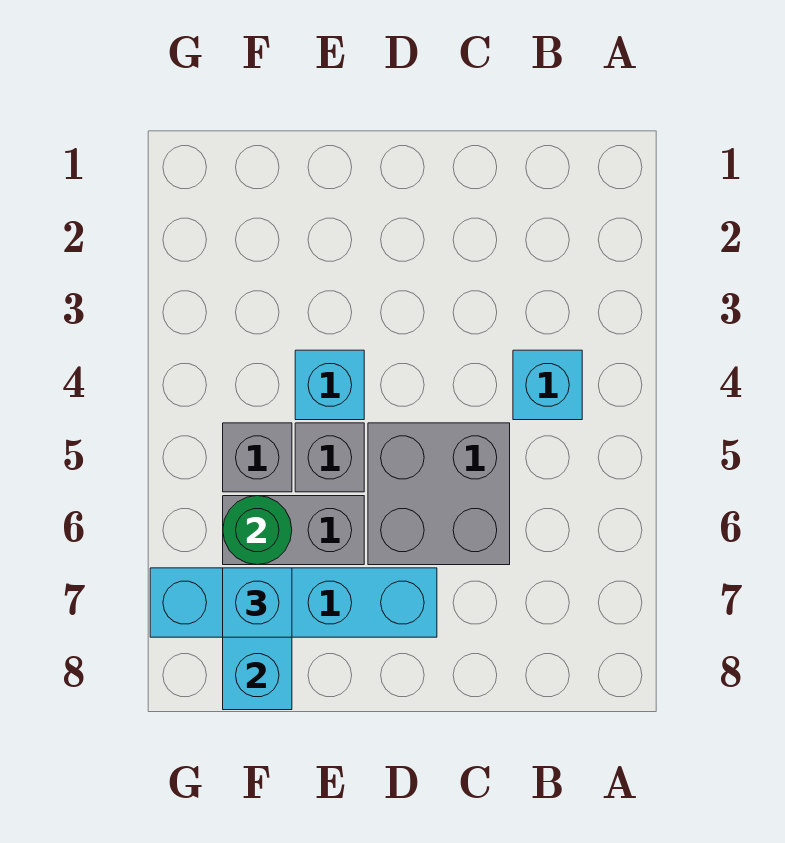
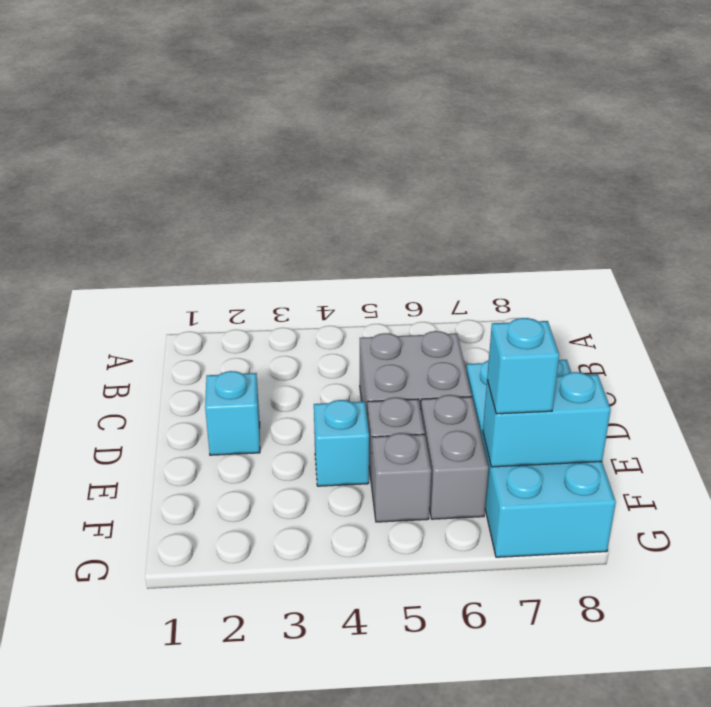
cyan 1x1 brick [513,350,582,420] -> cyan 1x1 brick moved to [205,371,260,455]
cyan 1x4 brick [150,568,437,637] -> cyan 2x4 brick [466,360,616,557]
green 1x1 round brick [223,496,292,565] -> none

